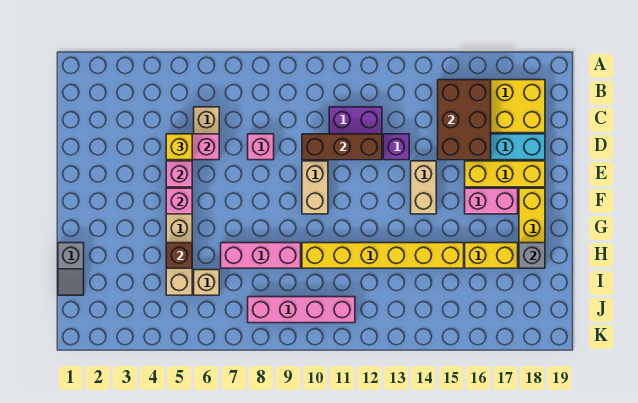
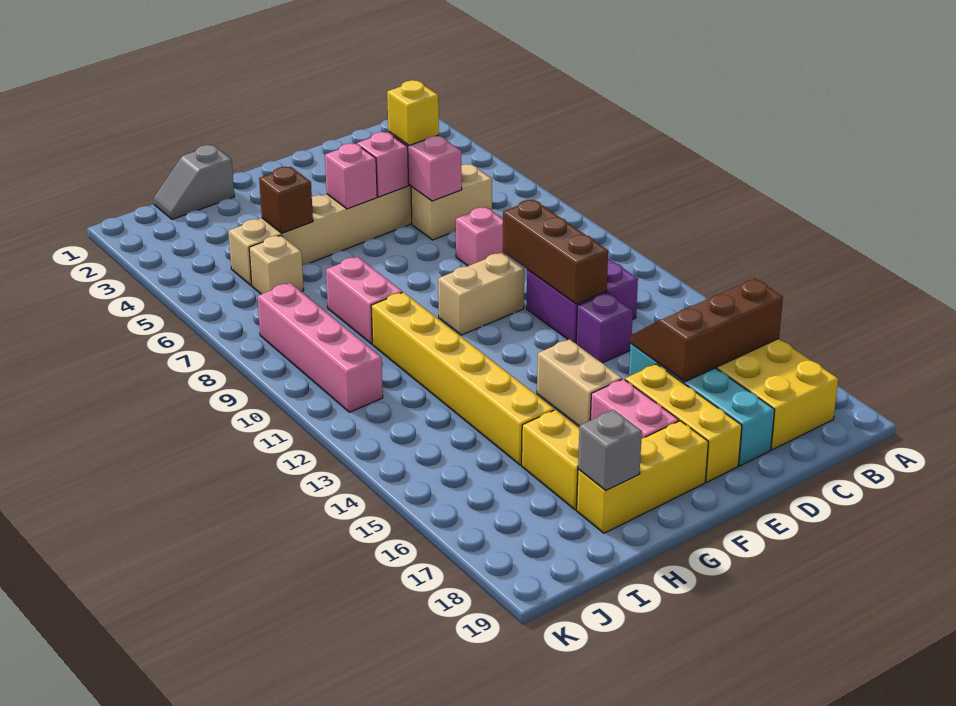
brown 2x3 brick [438,80,491,160] -> brown 2x3 slope [631,278,783,382]
tan 1x2 brick [411,161,436,214] -> tan 1x2 brick turned to [537,339,622,426]
pink 1x3 brick [221,243,301,268] -> pink 1x2 brick [326,257,402,344]

